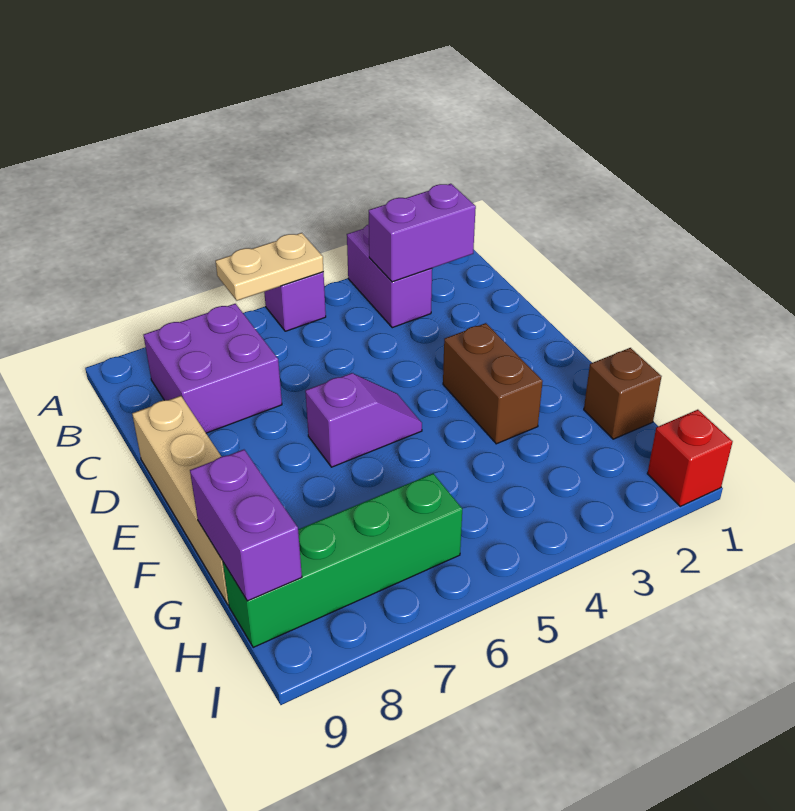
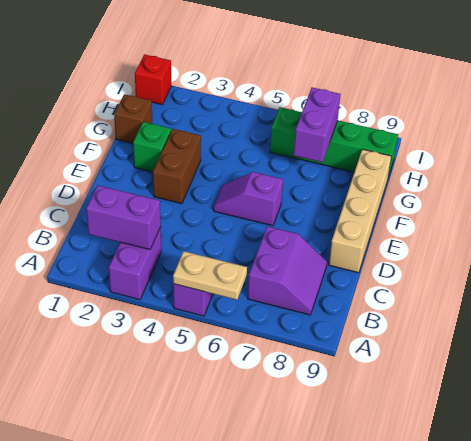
purple 2x2 brick [144,304,282,433] -> purple 2x2 slope [248,226,327,315]
none -> green 1x1 brick [133,122,171,172]
purple 1x2 brick [190,450,302,601] -> purple 1x2 brick moved to [294,87,341,162]

